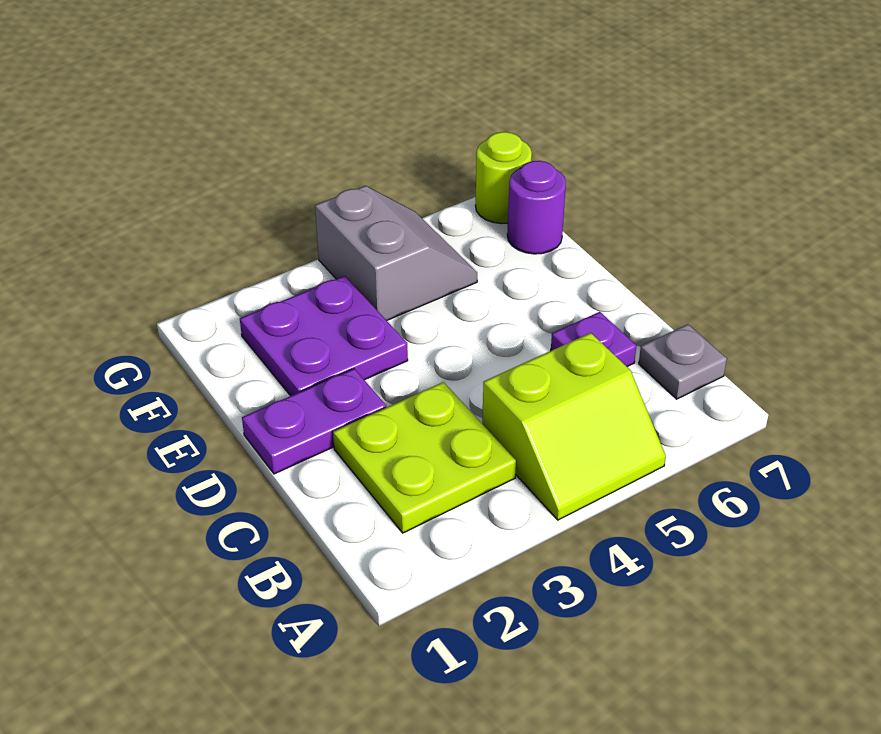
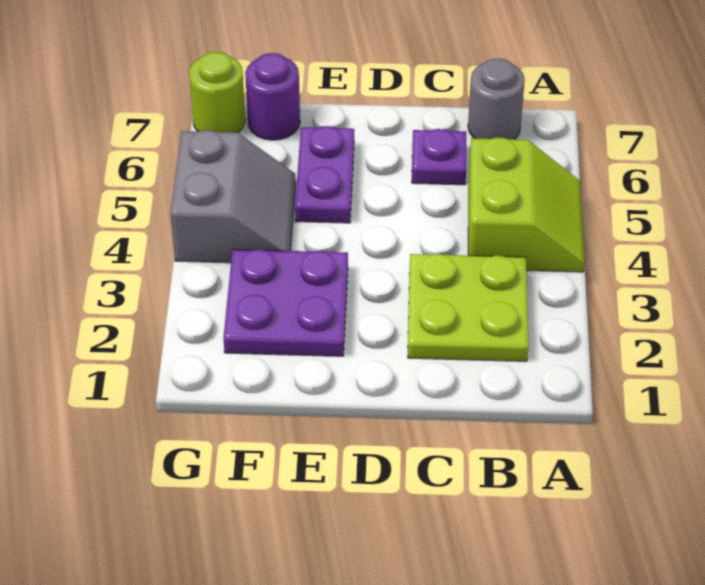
grey 1x1 plate [639,324,727,399] -> grey 1x1 round brick [468,59,525,140]
purple 1x2 plate [242,369,386,474] -> purple 1x2 plate moved to [295,126,354,223]
grey 2x2 slope [315,186,477,320] -> grey 2x2 slope turned to [170,130,296,263]

